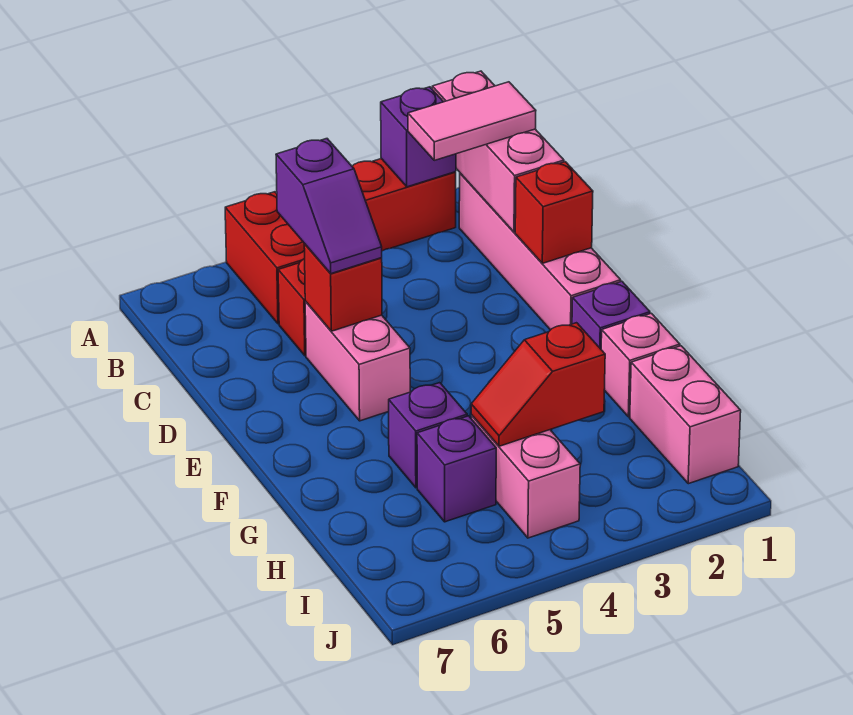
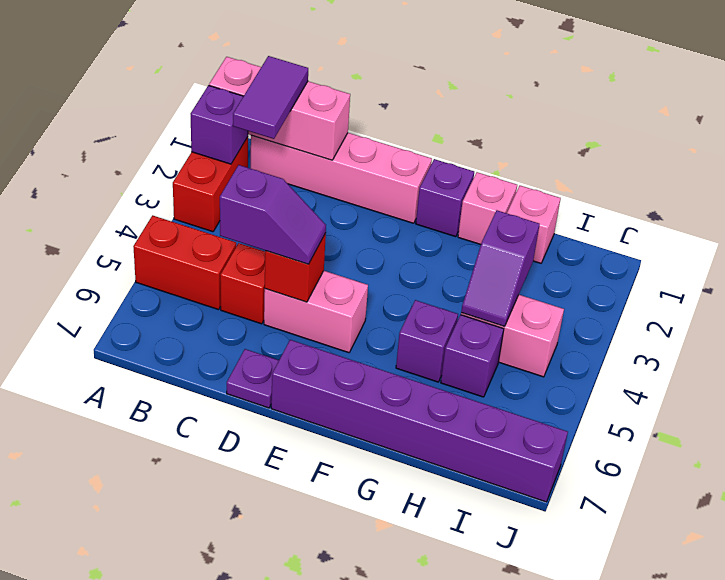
pink 1x2 tile [408,82,536,160] -> purple 1x2 tile [233,56,308,139]
red 1x1 brick [515,162,593,263] -> none
none -> purple 1x1 plate [227,349,279,408]
none -> purple 1x6 brick [271,340,568,502]
pink 1x2 brick [630,346,741,484] -> pink 1x1 brick [507,186,561,263]
red 1x2 slope [471,323,605,446] -> purple 1x2 slope [461,210,540,326]

